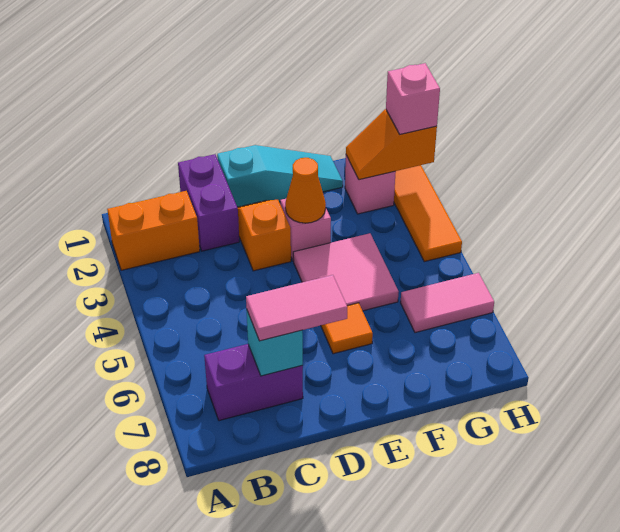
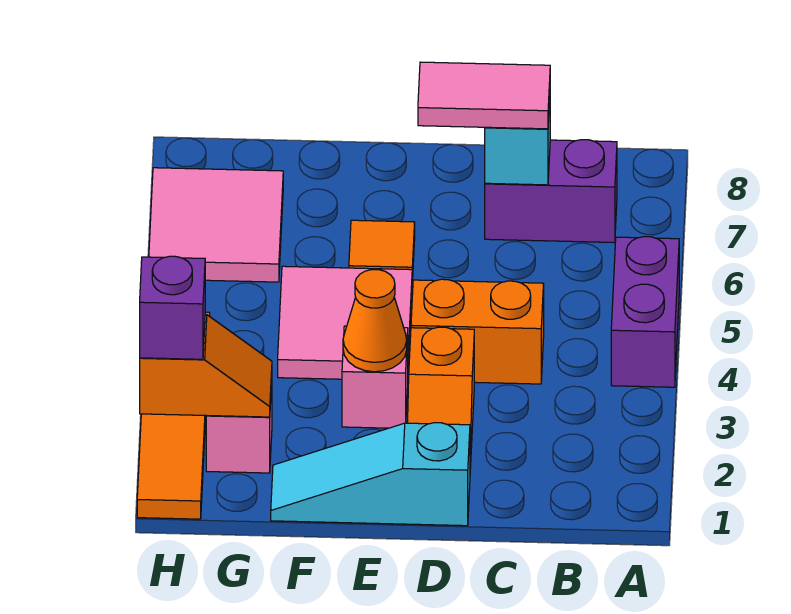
orange 1x2 brick [107,191,200,270] -> orange 1x2 brick moved to [411,279,544,384]
purple 1x2 brick [178,154,239,251] -> purple 1x2 brick moved to [611,237,679,387]
pink 1x2 tile [401,273,494,333] -> pink 2x2 tile [149,168,283,282]
pink 1x1 brick [386,63,440,134] -> purple 1x1 brick [140,256,205,359]

